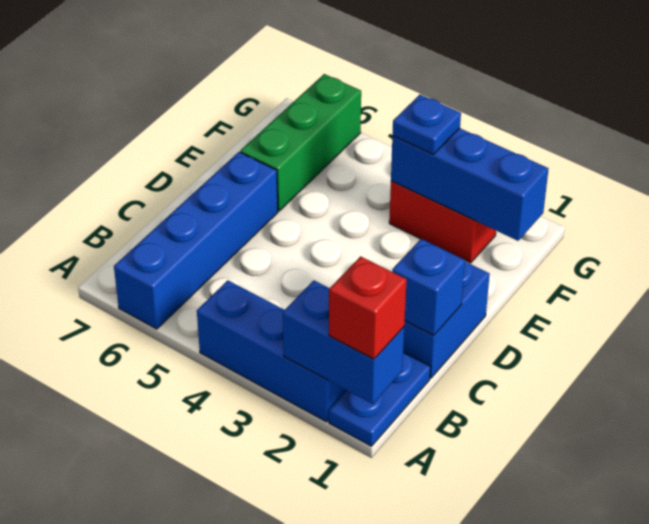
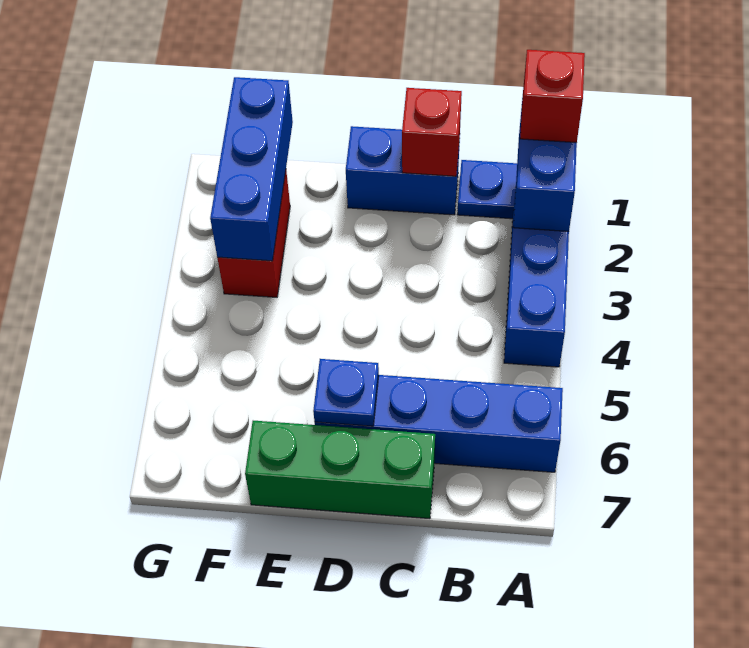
blue 1x1 brick [392,239,465,335] -> red 1x1 brick [402,88,462,176]
green 1x3 brick [240,74,361,211] -> green 1x3 brick moved to [245,421,435,519]
blue 1x1 plate [392,95,461,154] -> blue 1x1 plate moved to [313,359,379,426]

